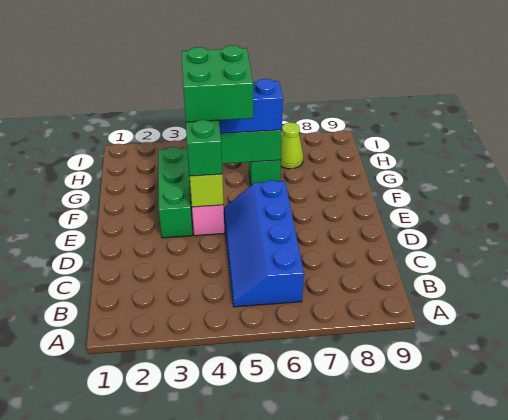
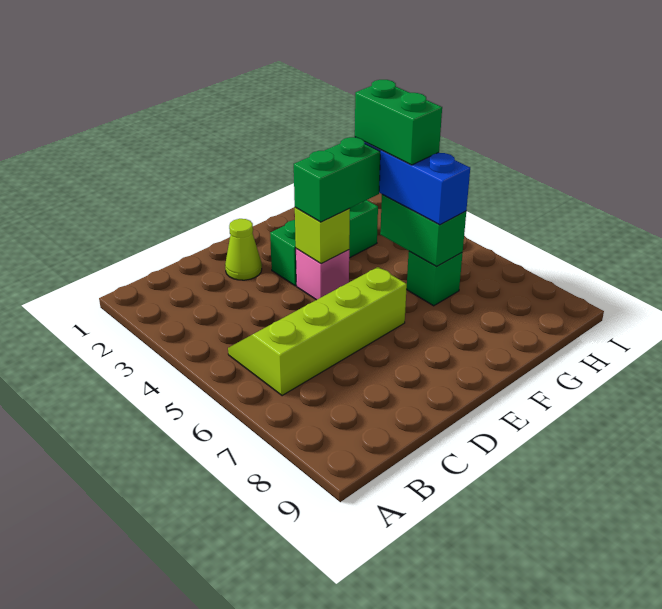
blue 2x4 slope [224,180,304,307] -> lime 2x4 slope [228,267,407,396]
green 2x2 brick [182,46,253,122] -> green 1x2 brick [355,80,442,165]
lime 1x1 cone [281,123,303,169] -> lime 1x1 cone moved to [225,219,262,280]

